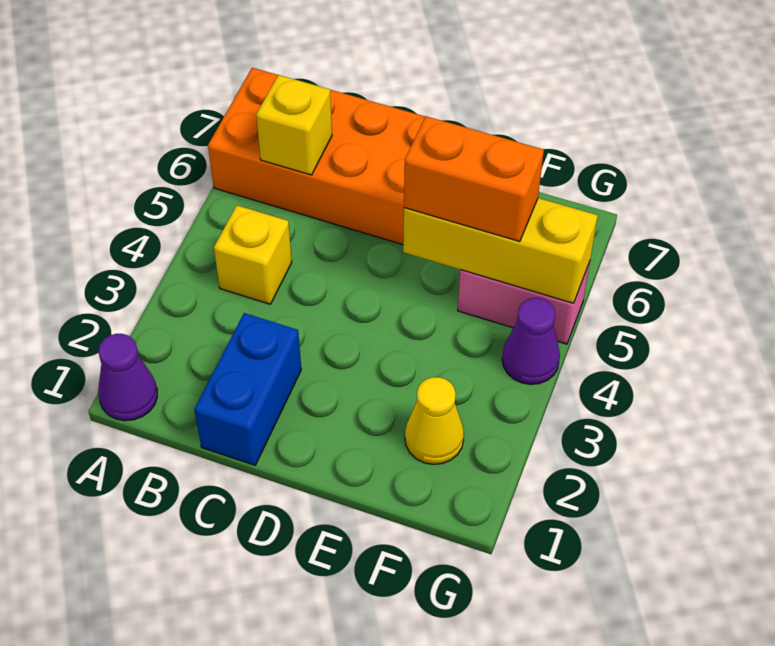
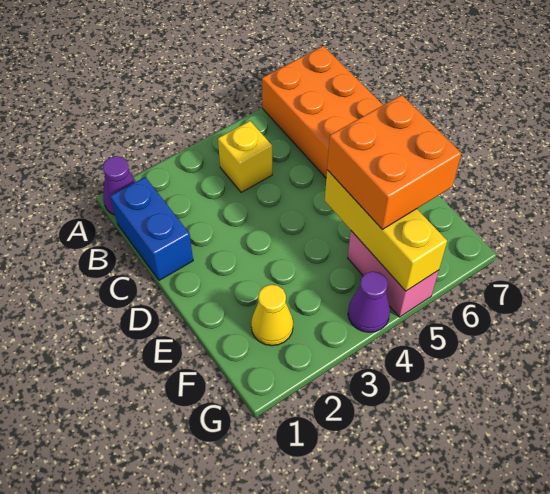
yellow 1x1 brick [256,75,332,175] -> none
blue 1x2 brick [194,313,301,465] -> blue 1x2 brick turned to [110,177,193,280]
orange 1x2 brick [404,116,544,242] -> orange 2x2 brick [327,95,461,229]

